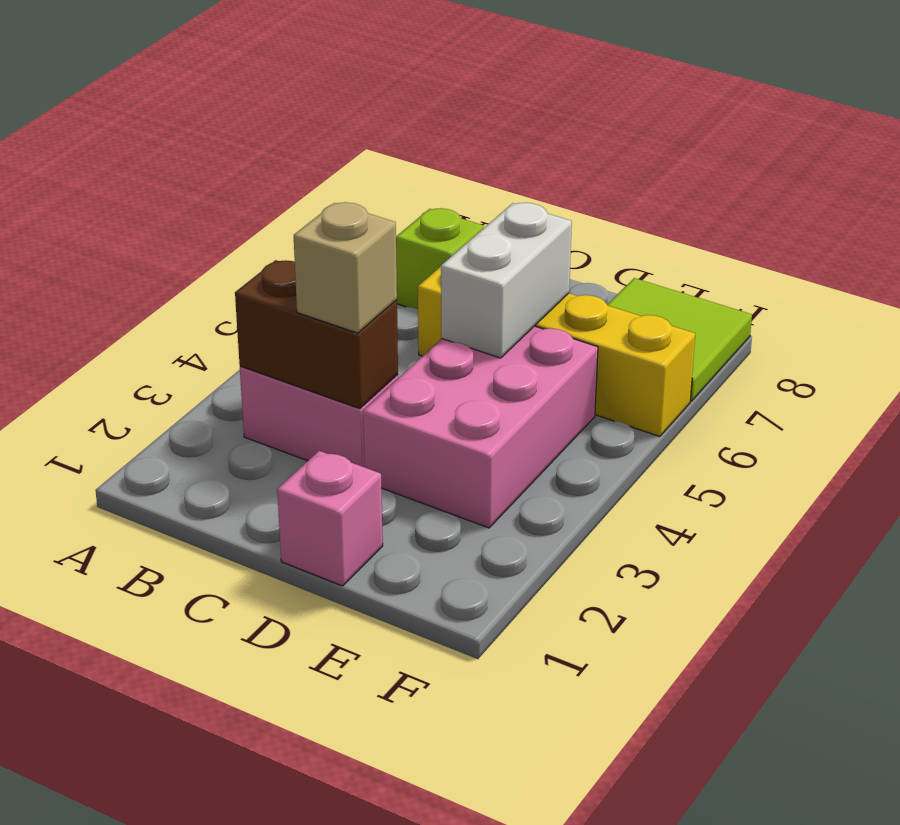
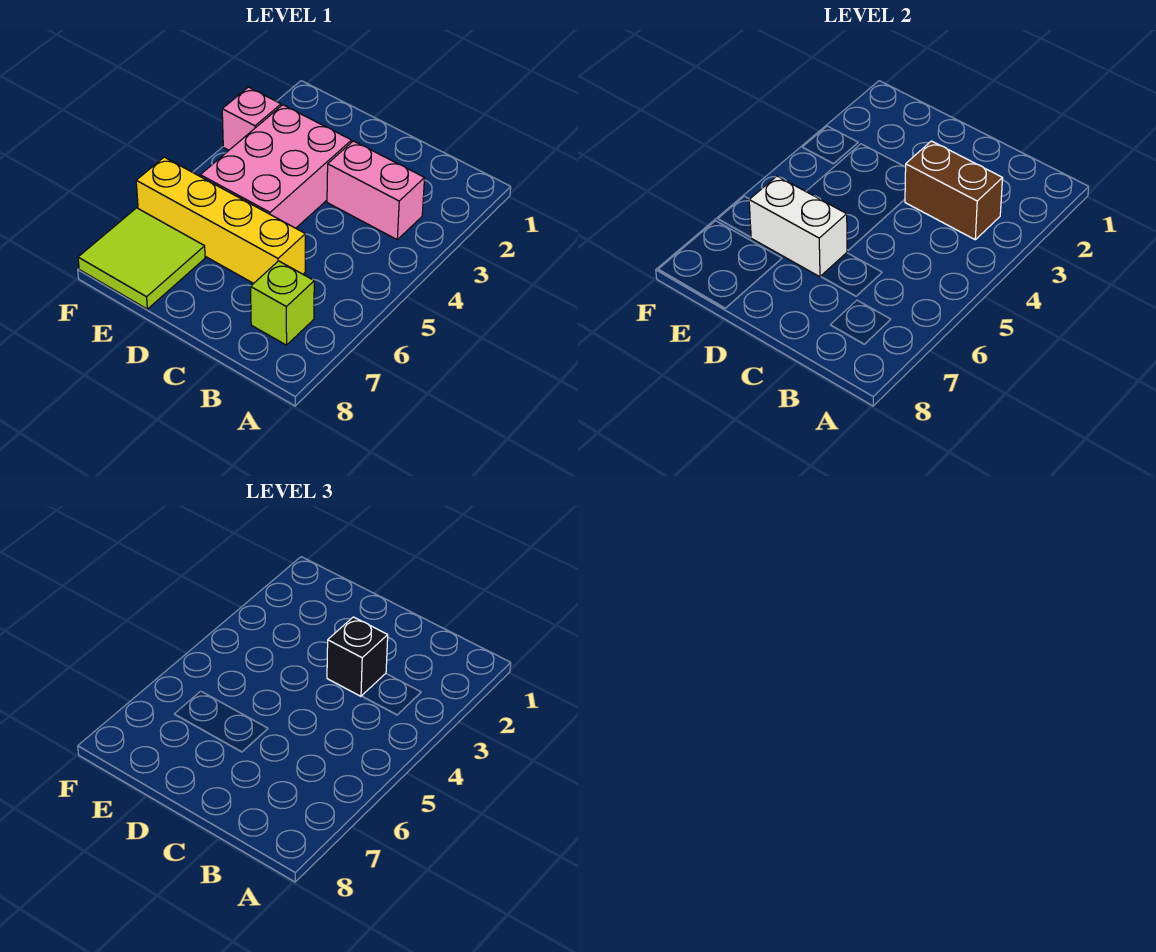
tan 1x1 brick [294,202,397,333] -> black 1x1 brick [327,617,388,696]
pink 1x1 brick [277,451,383,586] -> pink 1x1 brick moved to [222,87,281,150]
white 1x2 brick [441,203,572,358] -> white 1x2 brick turned to [749,176,847,277]

